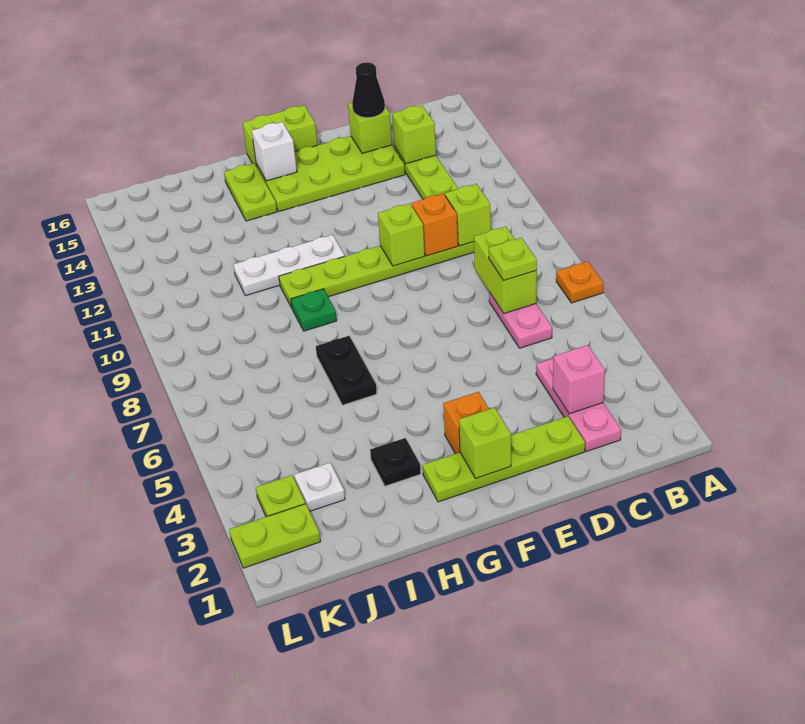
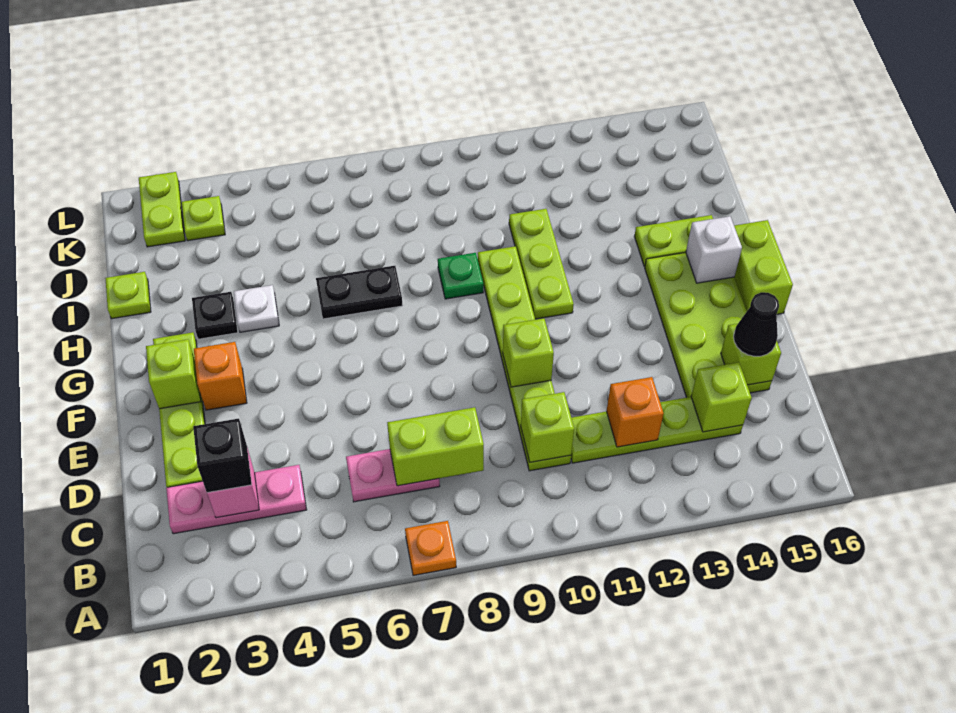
none -> black 1x1 brick [193,418,252,493]
lime 1x1 plate [489,238,537,280] -> lime 1x1 plate moved to [105,272,151,319]
orange 1x1 brick [412,194,458,256] -> orange 1x1 brick moved to [606,377,664,447]
white 1x3 plate [233,235,345,296] -> lime 1x3 plate [509,209,574,319]
white 1x1 plate [294,463,345,511] -> white 1x1 plate moved to [234,285,279,332]

